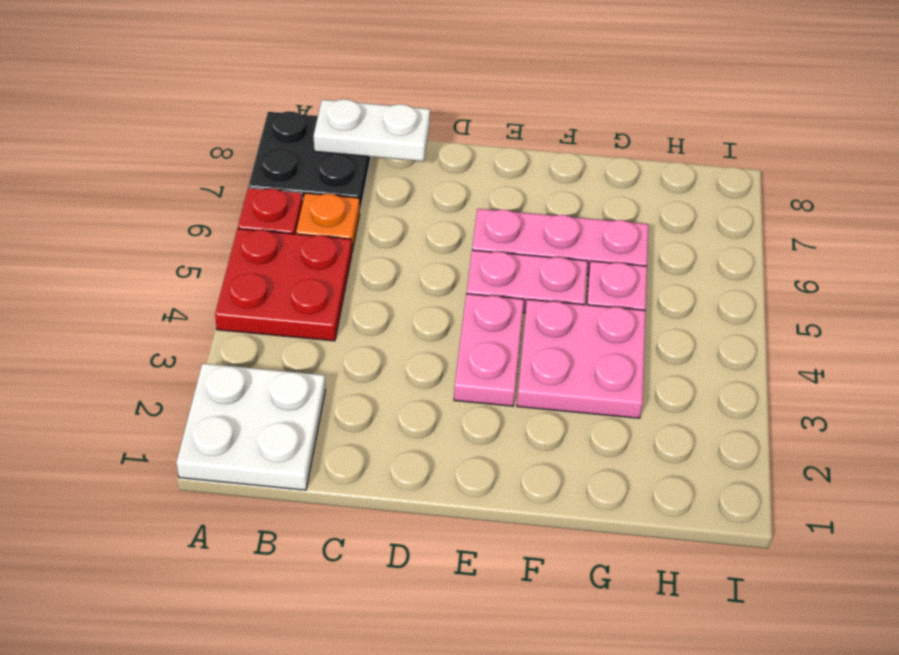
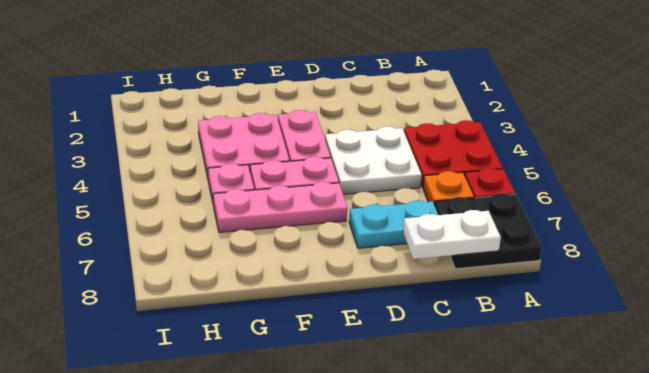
white 2x2 plate [176,363,325,490] -> white 2x2 plate moved to [325,127,422,194]
none -> cyan 1x2 plate [349,201,438,248]

